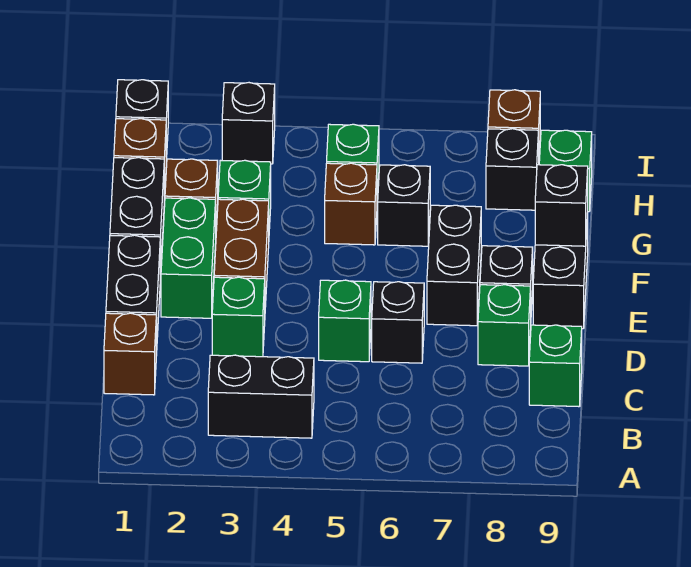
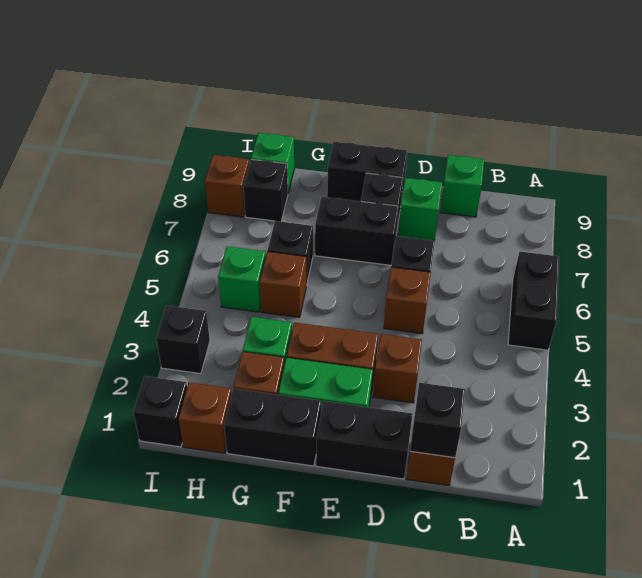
black 1x2 brick [208,355,314,438] -> black 1x2 brick moved to [508,252,559,350]
green 1x1 brick [212,277,265,357] -> brown 1x1 brick [373,334,422,403]
green 1x1 brick [319,280,371,362] -> brown 1x1 brick [384,267,431,334]
black 1x1 brick [535,165,588,246] -> black 1x1 brick moved to [410,383,465,458]

